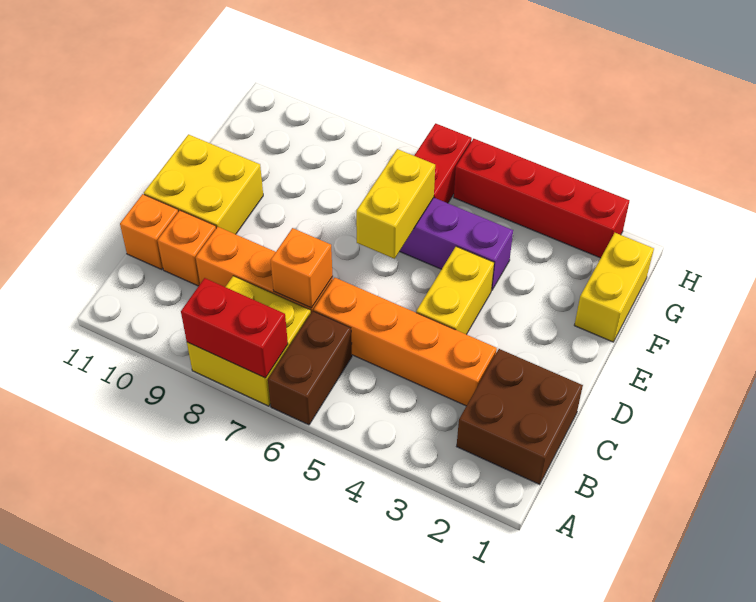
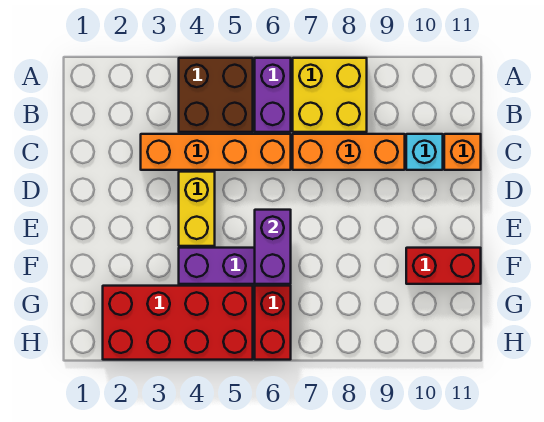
brown 1x2 brick [268,311,352,425] -> purple 1x2 brick [255,58,291,132]
red 1x2 brick [181,278,288,378] -> red 1x2 brick moved to [406,248,481,284]
brown 2x2 brick [457,349,583,485] -> brown 2x2 brick moved to [179,58,253,132]
orange 1x1 brick [270,228,333,308] -> none
orange 1x1 brick [158,210,216,286] -> cyan 1x1 brick [406,134,443,170]
yellow 2x2 brick [144,134,263,234] -> none
yellow 1x2 brick [356,149,435,259] -> purple 1x2 brick [255,210,291,284]
yellow 1x2 brick [574,233,654,342] -> none
red 1x4 brick [454,139,630,258] -> red 2x4 brick [103,286,253,360]

